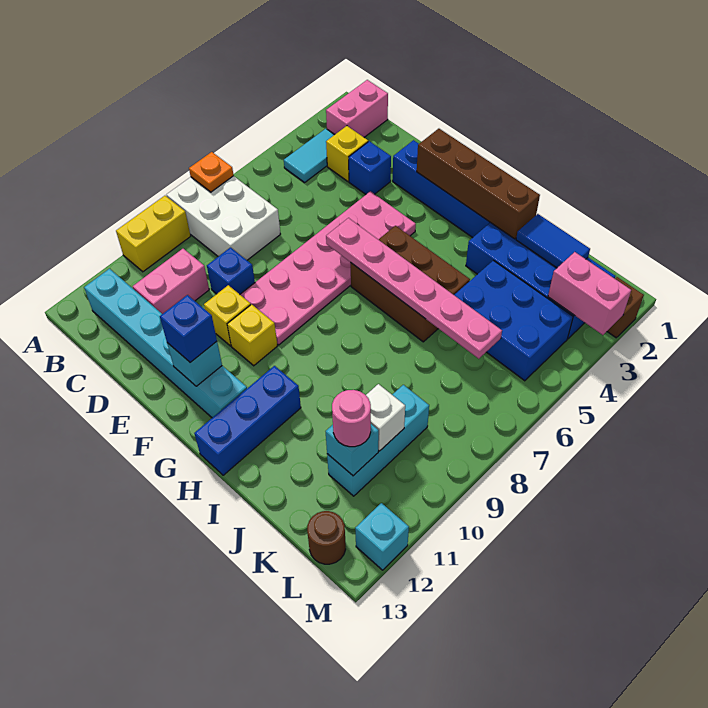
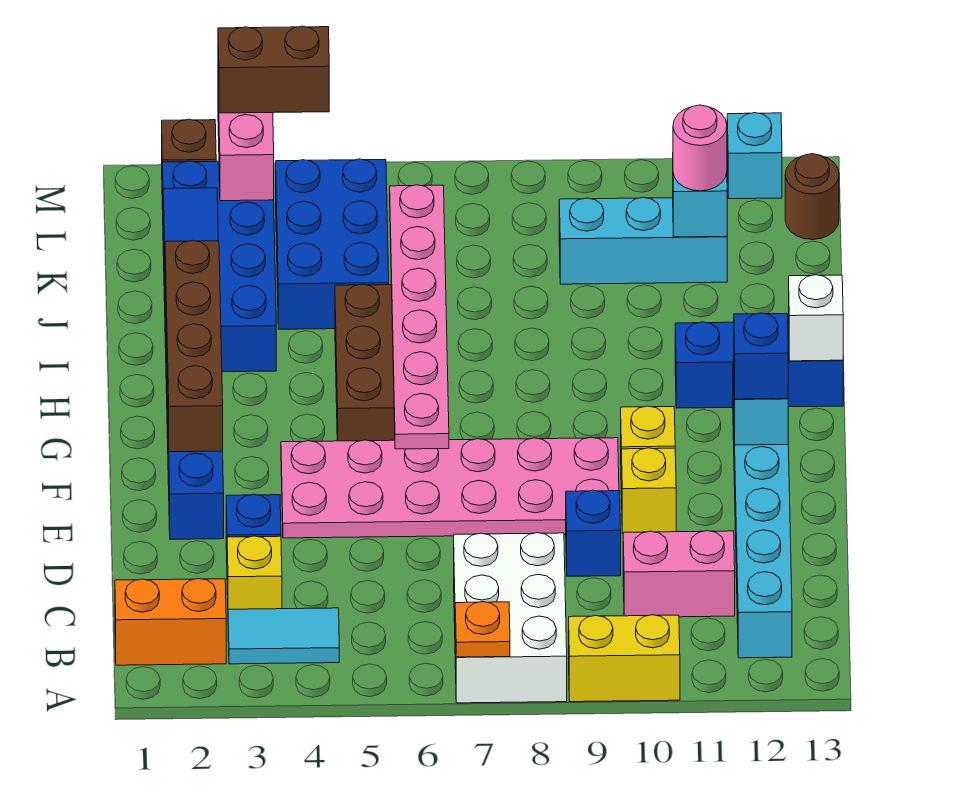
pink 1x2 brick [326,80,388,137] -> orange 1x2 brick [115,578,226,665]
white 1x1 brick [366,384,405,451] -> white 1x1 brick moved to [789,275,843,361]
none -> brown 1x2 brick [218,26,329,113]

